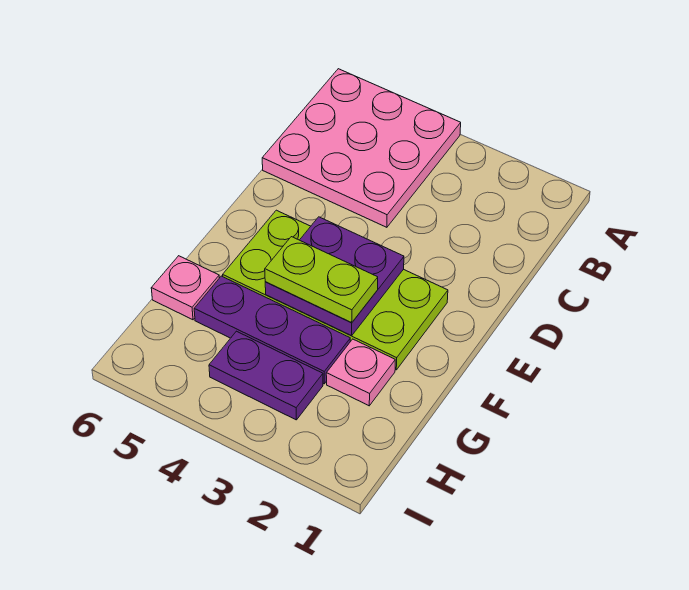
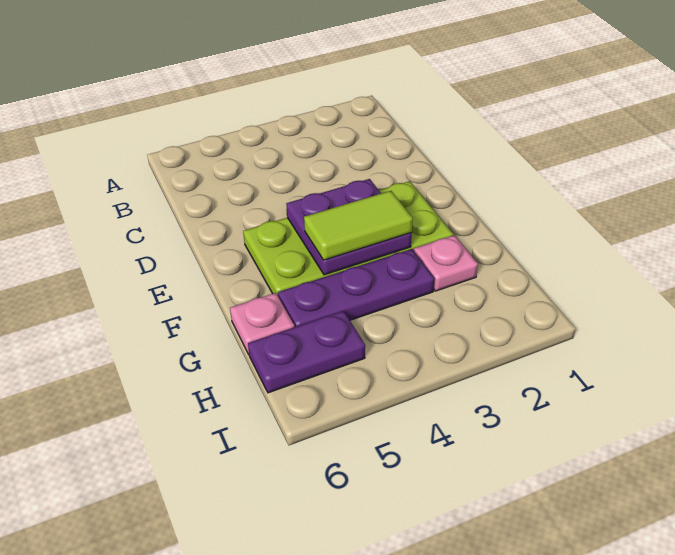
pink 3x3 plate [262,69,461,227] -> none
lime 1x2 plate [265,237,378,322] -> lime 1x2 tile [304,191,413,260]
purple 1x2 plate [209,331,323,420] -> purple 1x2 plate moved to [248,311,365,393]

